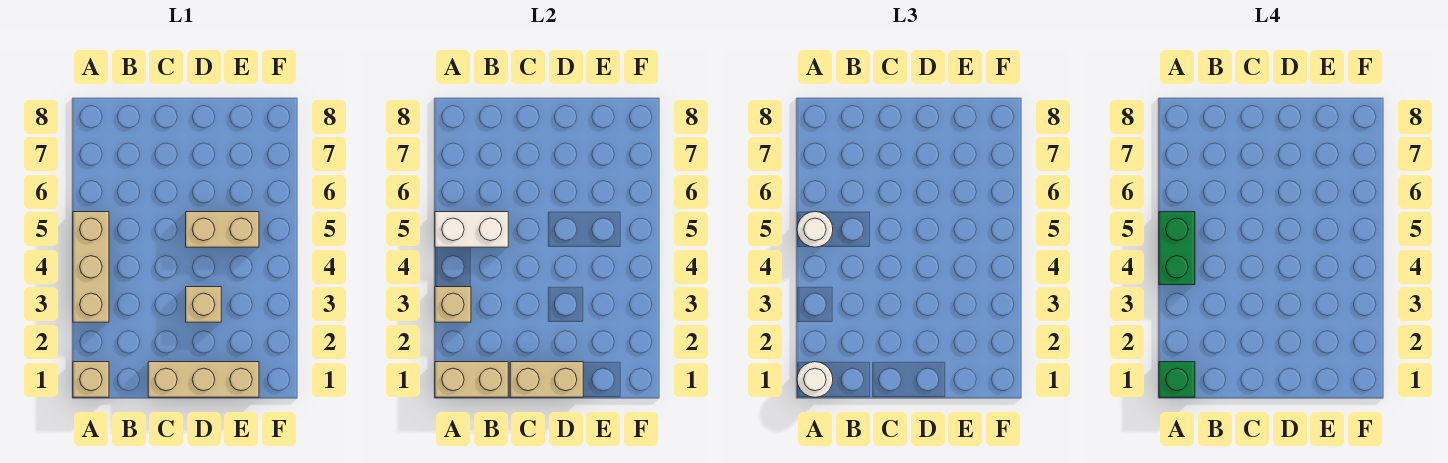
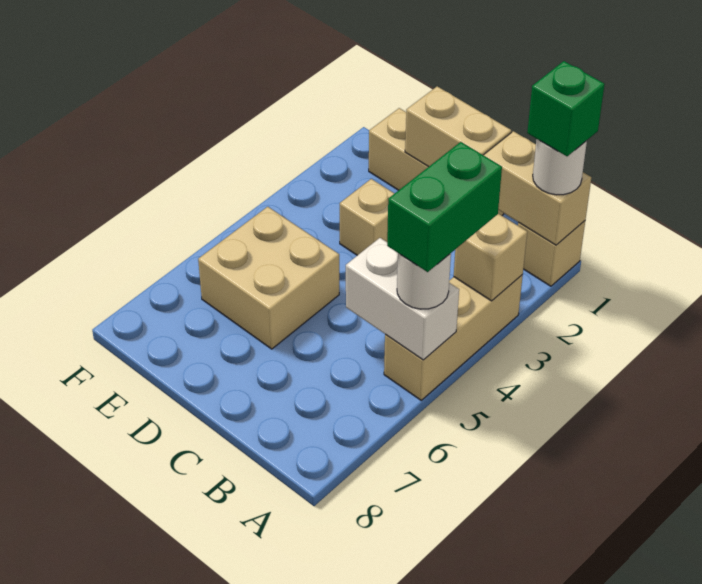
tan 1x2 brick [186,212,259,247] -> tan 2x2 brick [198,207,339,349]

